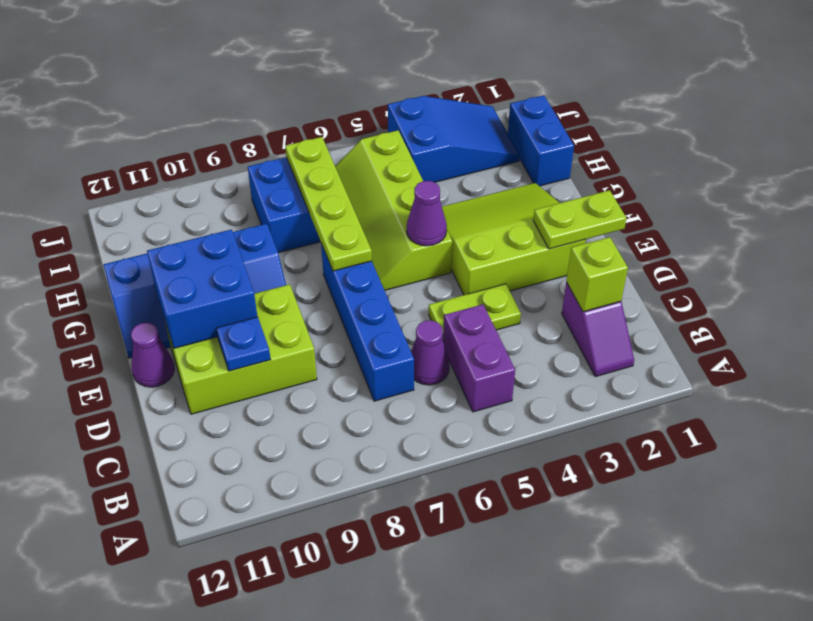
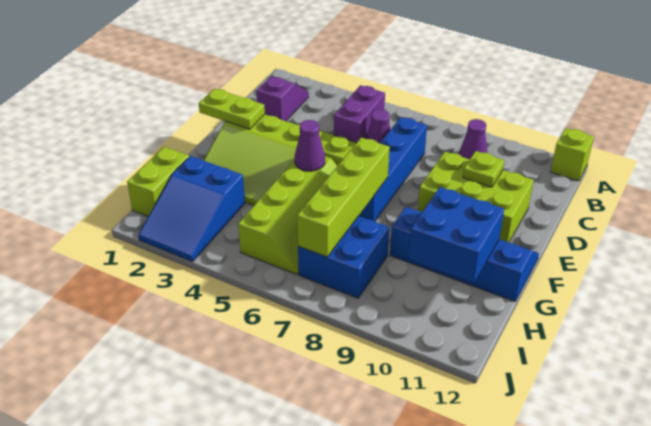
lime 1x1 brick [566,237,628,312] -> lime 1x1 brick moved to [551,128,594,181]
blue 1x1 plate [216,317,271,371] -> lime 1x1 plate [463,151,504,187]
blue 2x2 brick [147,230,257,348] -> blue 2x2 brick moved to [409,187,504,283]
purple 1x1 cone [131,323,174,387] -> purple 1x1 cone moved to [459,119,487,159]
lime 1x4 plate [285,137,372,271] -> lime 1x4 brick [297,137,390,257]
blue 1x2 brick [508,95,574,186] -> lime 1x2 brick [127,147,189,217]
blue 2x3 slope [388,96,520,182] -> blue 2x3 slope turned to [138,156,245,262]

